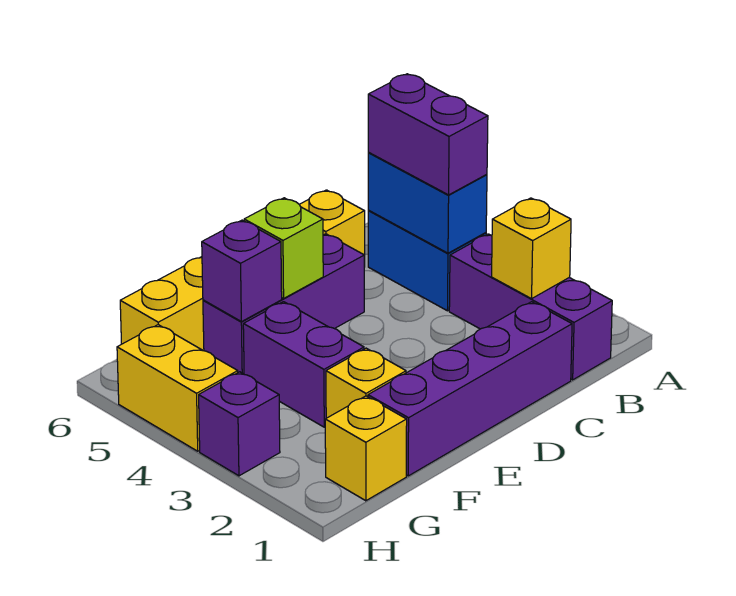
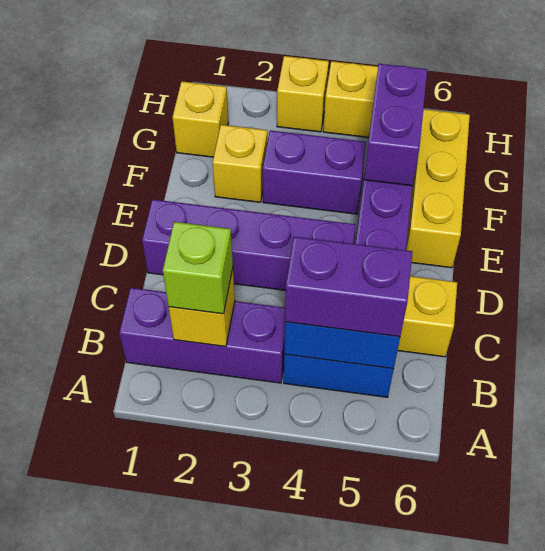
purple 1x4 brick [368,302,572,476] -> purple 1x4 brick turned to [142,199,355,290]
lime 1x1 brick [244,198,323,298] -> lime 1x1 brick moved to [163,222,233,314]
purple 1x1 brick [202,220,282,322] -> purple 1x2 brick [364,64,427,186]
purple 1x1 brick [199,372,280,476] -> yellow 1x1 brick [277,56,329,132]

